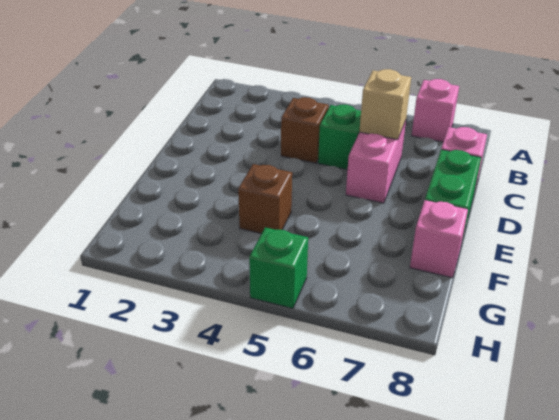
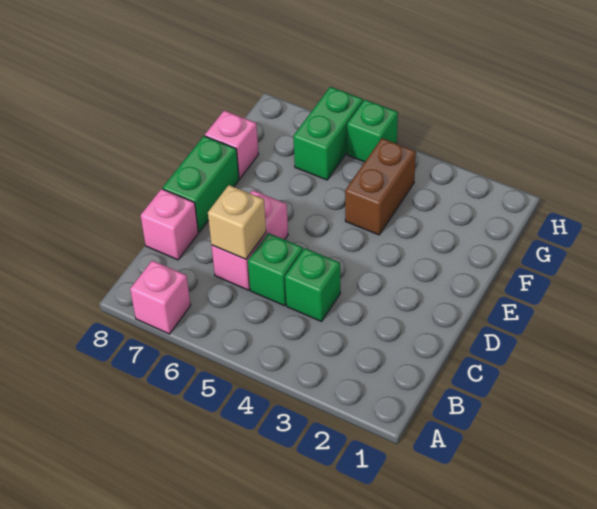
brown 1x1 brick [281,97,329,163] -> green 1x1 brick [285,248,340,322]
brown 1x1 brick [238,164,292,234] -> brown 1x2 brick [345,138,416,235]
none -> green 1x2 brick [293,87,363,180]

